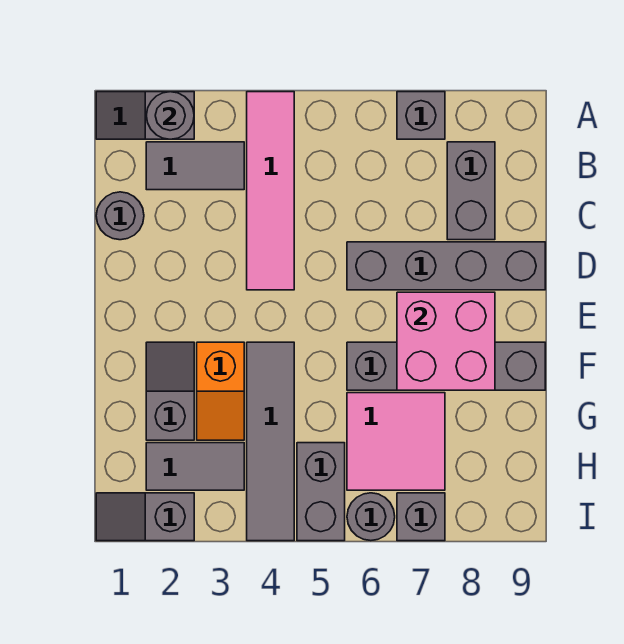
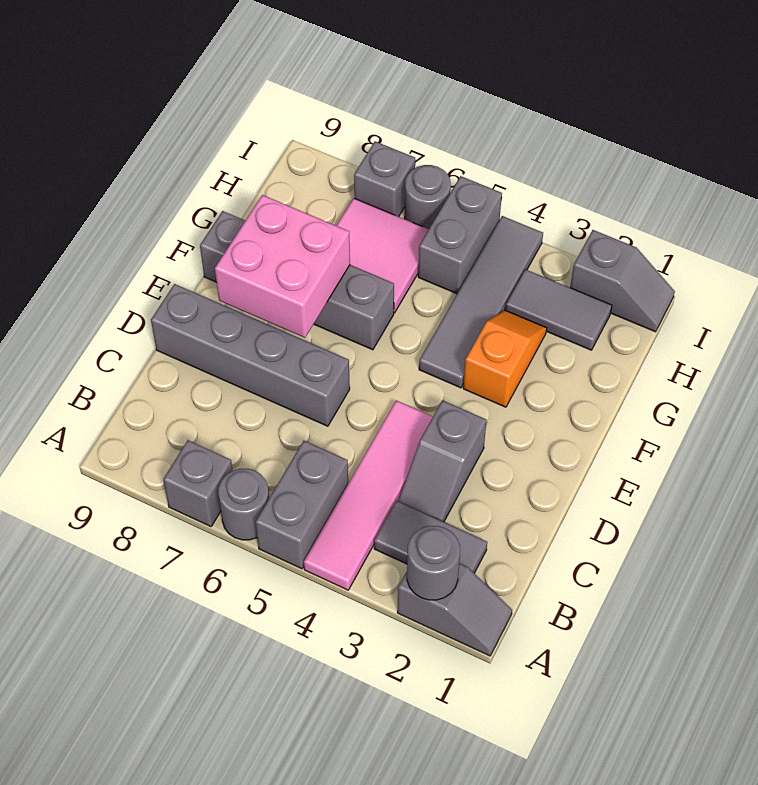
grey 1x2 brick [447,142,495,240] -> grey 1x2 brick moved to [256,441,348,569]
grey 1x1 round brick [96,192,144,240] -> grey 1x1 round brick moved to [218,469,269,540]
grey 1x2 slope [146,342,194,440] -> grey 1x2 slope moved to [398,401,486,522]

